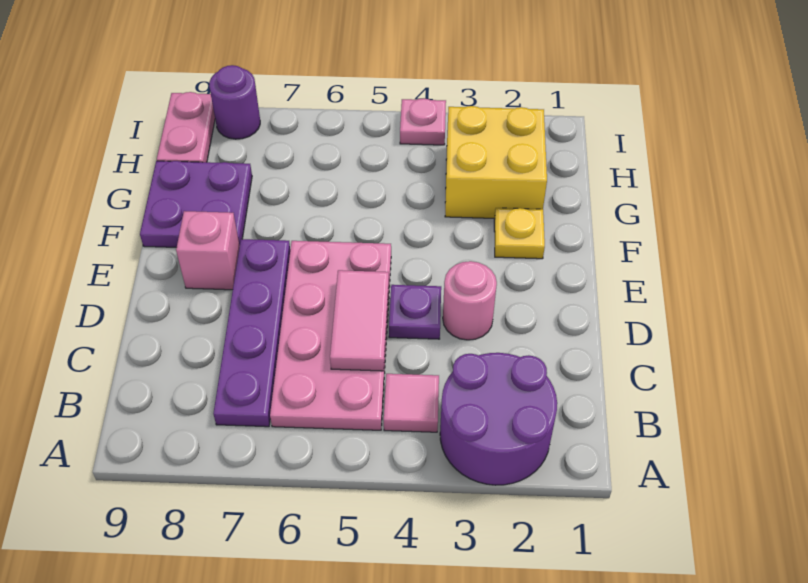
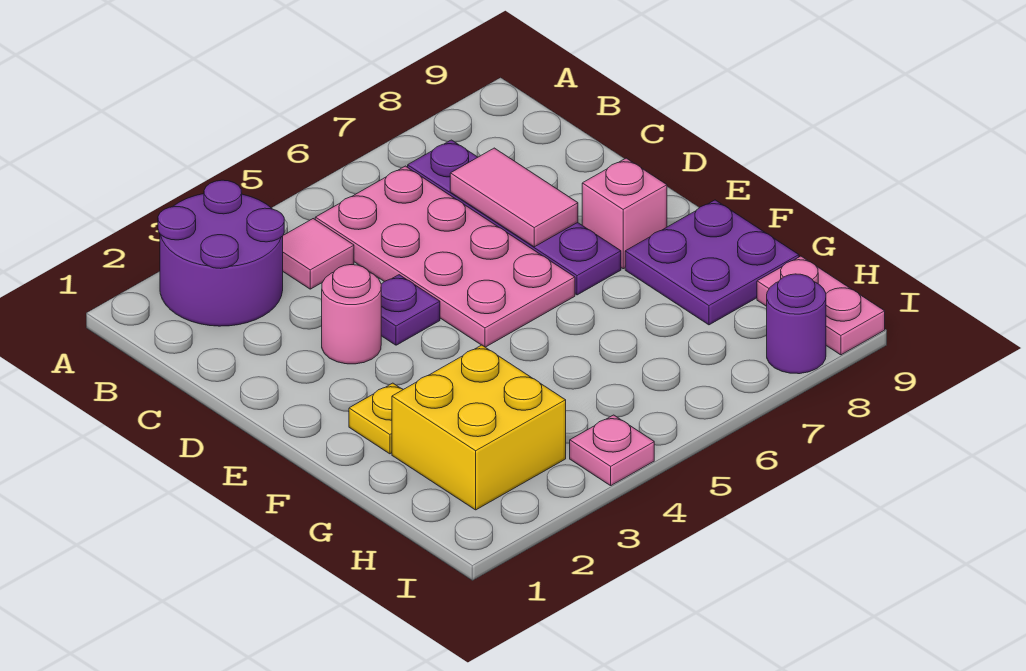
pink 1x2 tile [330,270,389,371] -> pink 1x2 tile moved to [450,148,578,247]

